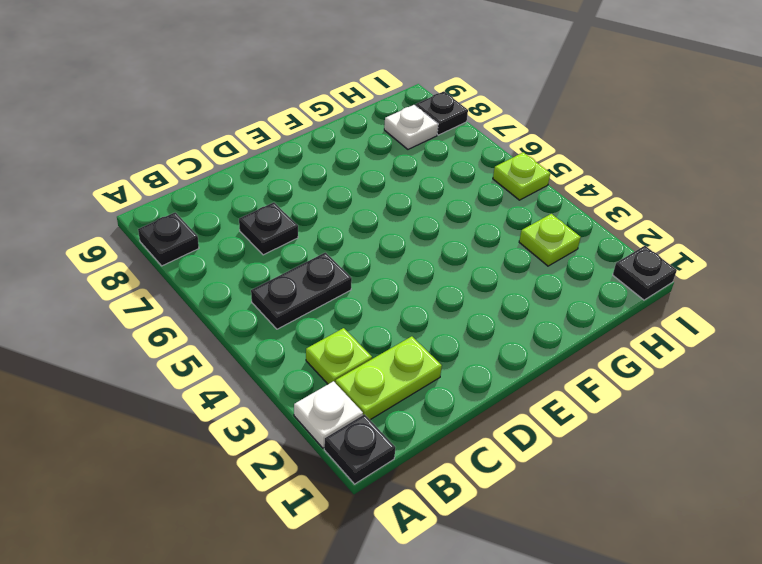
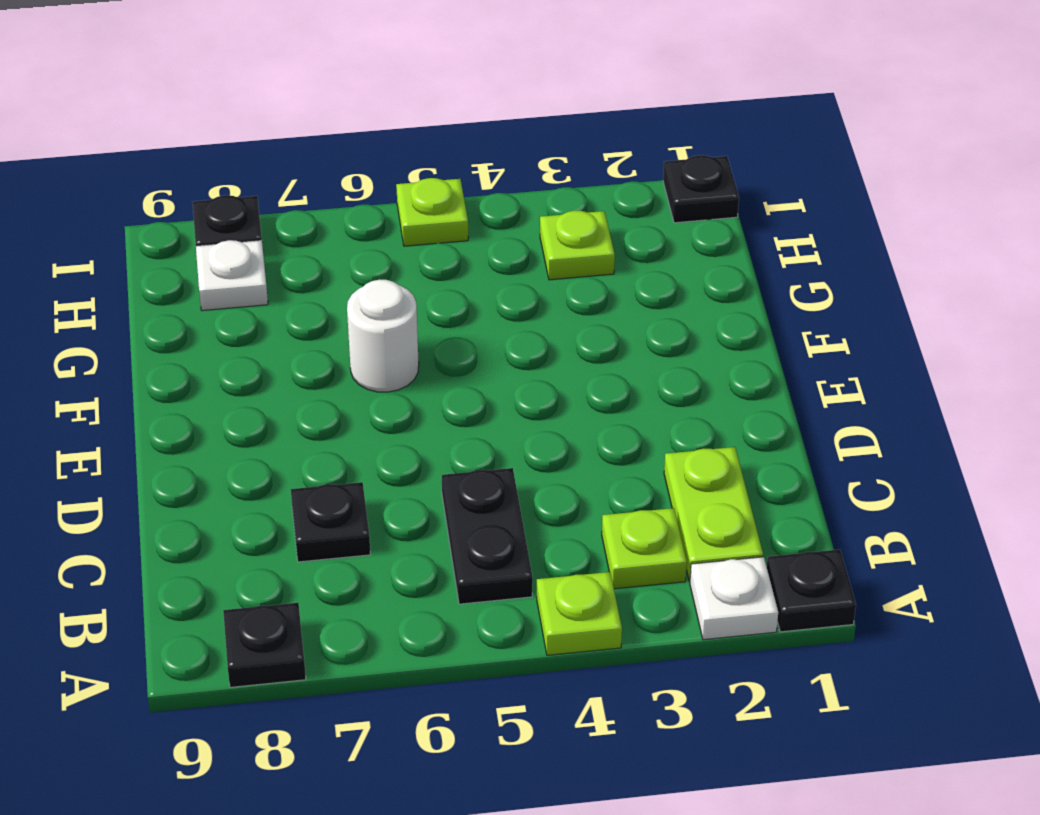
none -> lime 1x1 plate [537,572,622,655]
none -> white 1x1 round brick [347,280,419,392]

